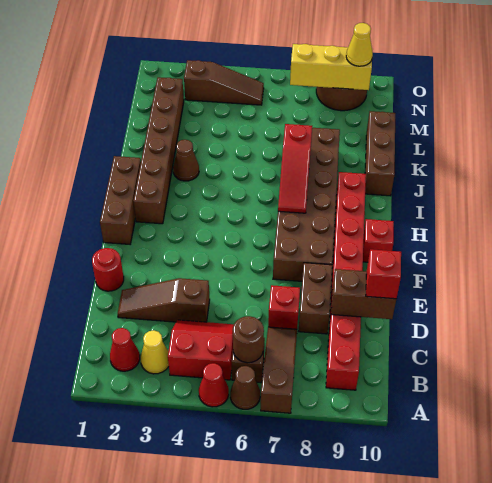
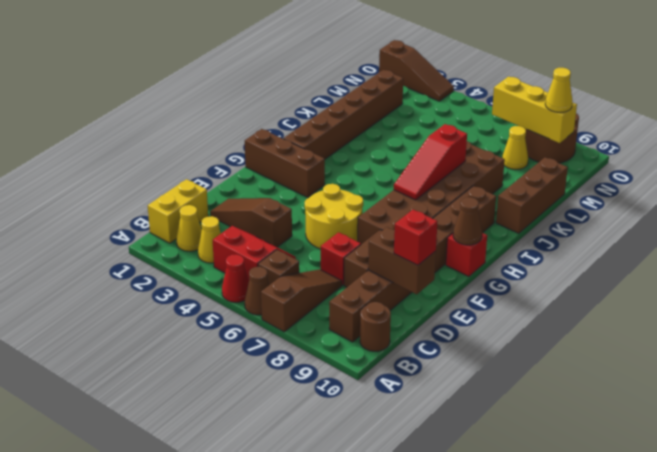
none -> yellow 1x2 brick [148,179,208,243]
red 1x1 cone [110,328,140,371] -> yellow 1x1 cone [176,205,202,251]
brown 1x1 round brick [233,316,264,363] -> brown 1x1 round brick moved to [360,302,391,351]
red 1x8 brick [326,172,366,390] -> brown 1x8 brick [329,186,496,342]
red 1x1 round brick [92,248,124,291] -> none
none -> yellow 2x2 round brick [305,184,363,249]
brown 1x3 brick [100,156,141,244] -> brown 1x3 brick turned to [245,129,325,197]
brown 1x1 cone [173,140,199,181] -> brown 1x1 cone moved to [453,197,482,245]
none -> yellow 1x1 cone [502,126,528,170]
brown 1x3 slope [184,60,264,105] -> brown 1x3 slope moved to [379,40,454,101]

